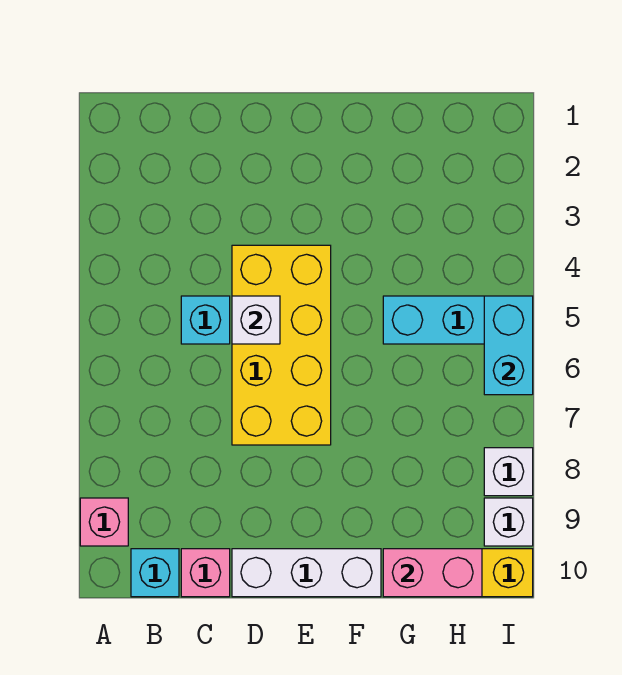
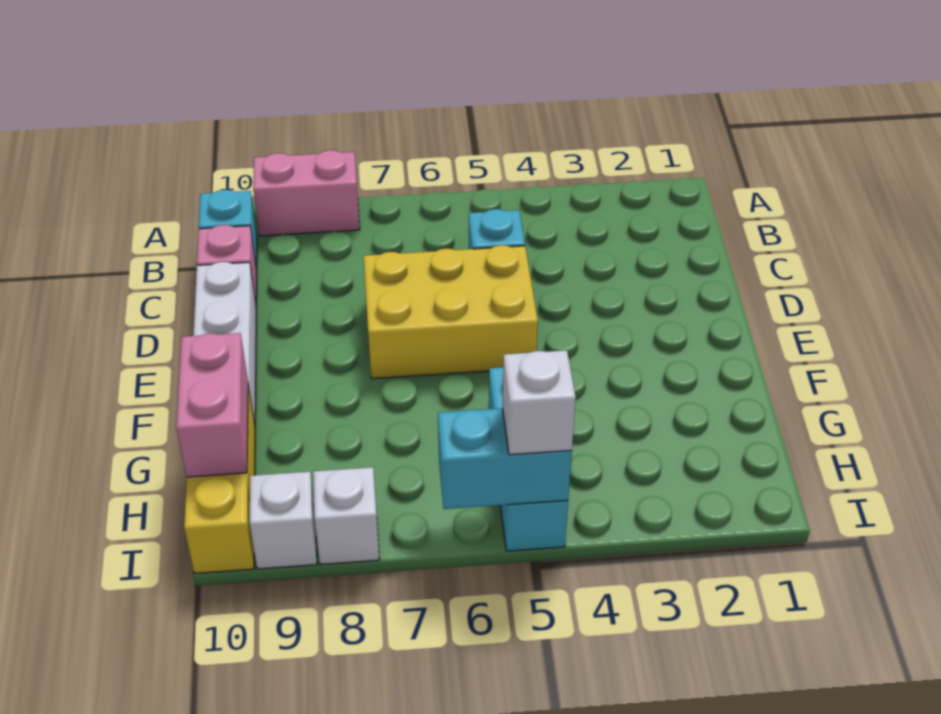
pink 1x1 brick [80,498,128,546] -> pink 1x2 brick [253,150,360,236]
yellow 2x4 brick [232,245,331,445] -> yellow 2x3 brick [363,245,538,379]
white 1x1 brick [232,296,280,344] -> white 1x1 brick moved to [502,350,576,455]

